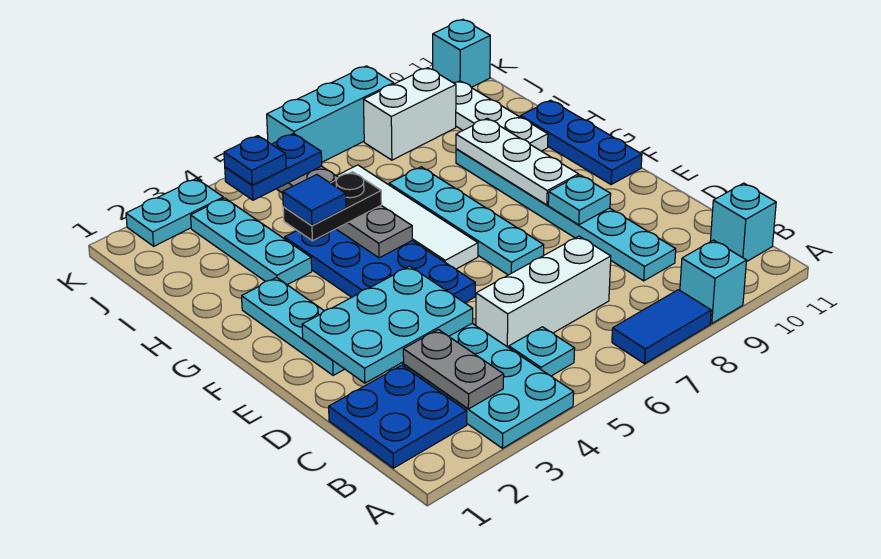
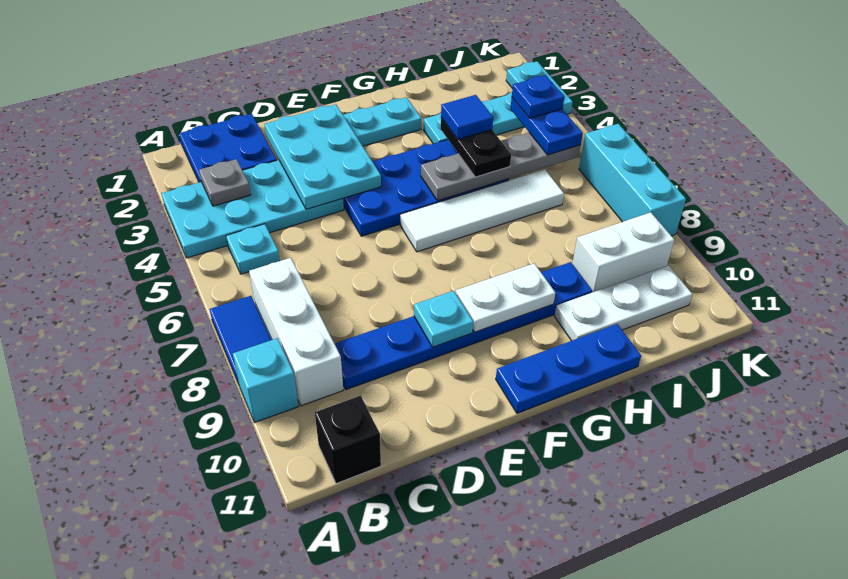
grey 1x2 plate [403,329,504,409] -> grey 1x1 plate [199,159,251,206]
cyan 1x1 brick [710,183,776,262] -> black 1x1 brick [315,396,381,484]
white 1x3 brick [476,236,611,348] -> white 1x3 brick moved to [249,258,343,406]
cyan 1x6 plate [456,149,676,281] -> blue 1x6 plate [334,262,592,389]
cyan 1x4 plate [389,167,544,275] -> none
white 1x3 plate [456,118,579,205] -> white 1x2 plate [456,263,555,332]
white 1x2 brick [363,68,456,160] -> white 1x2 brick turned to [572,212,674,292]
cyan 1x1 brick [433,19,490,87] -> none

